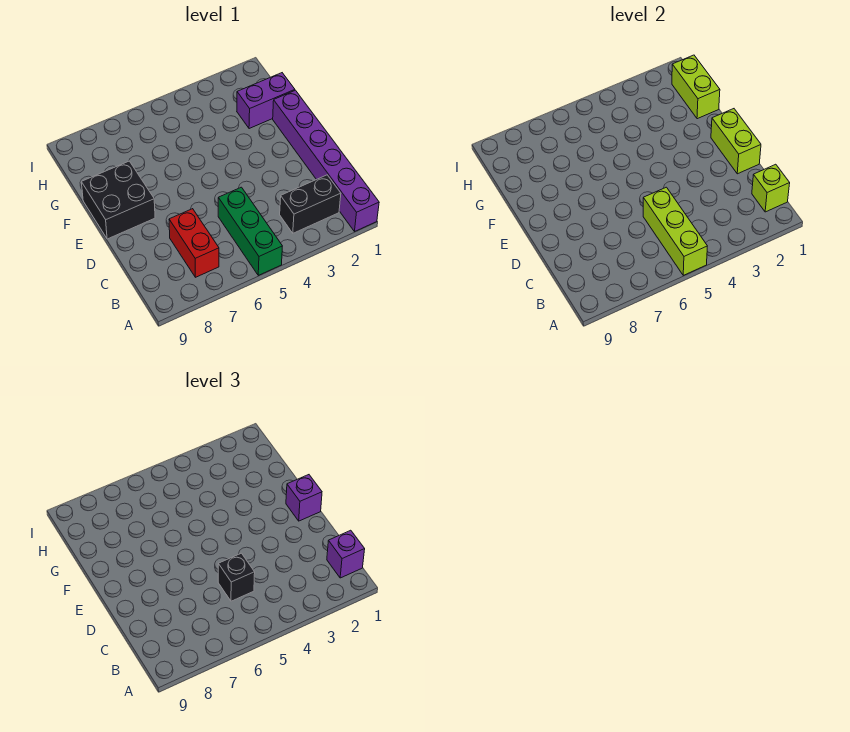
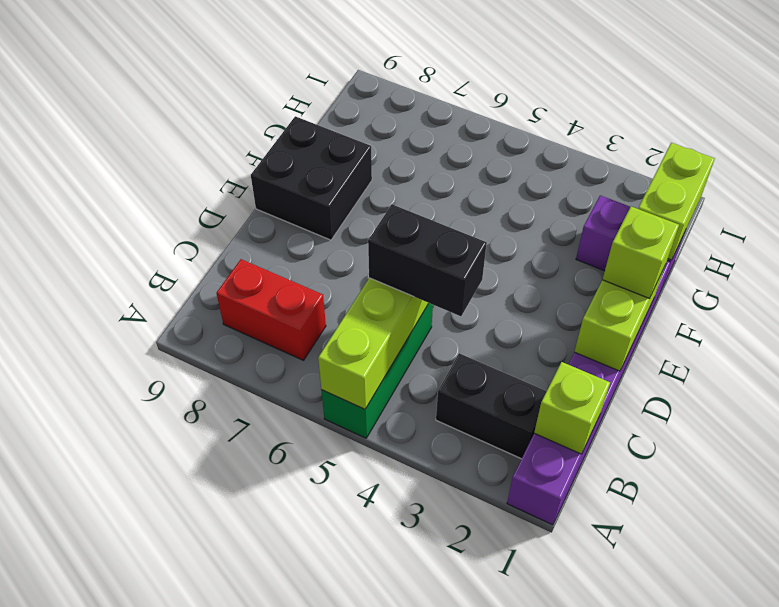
purple 1x1 brick [327,530,365,578] -> none
red 1x2 brick [169,209,219,277] -> red 1x2 brick turned to [216,259,326,360]
black 1x1 brick [218,553,255,601] -> black 1x2 brick [368,204,487,316]
purple 1x1 brick [286,475,322,521] -> lime 1x1 brick [602,207,679,298]

